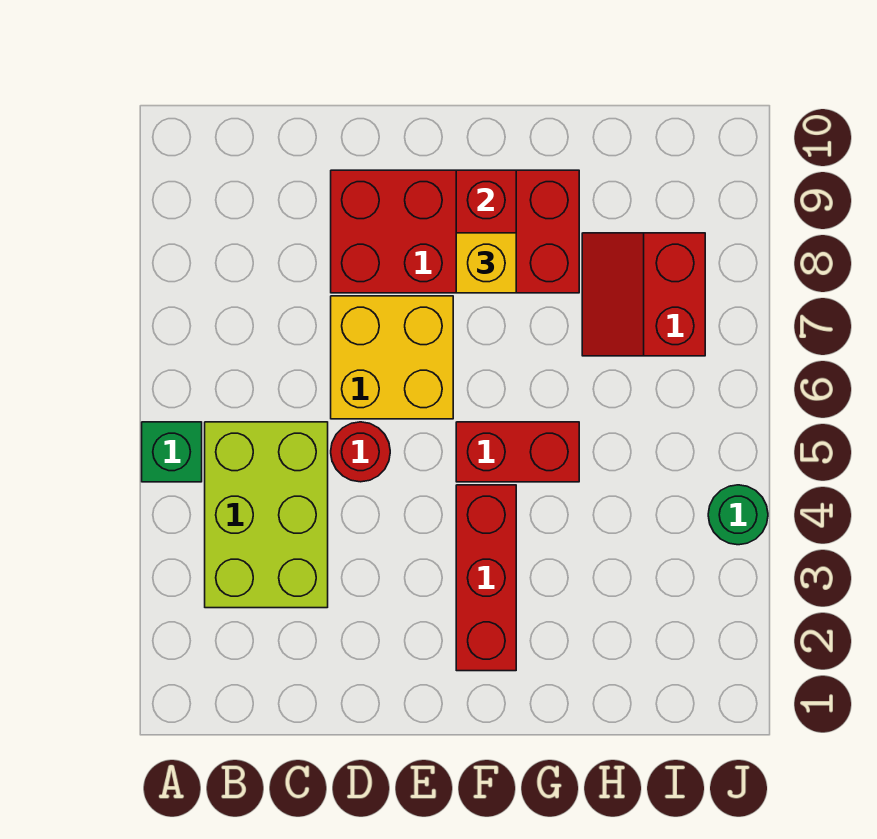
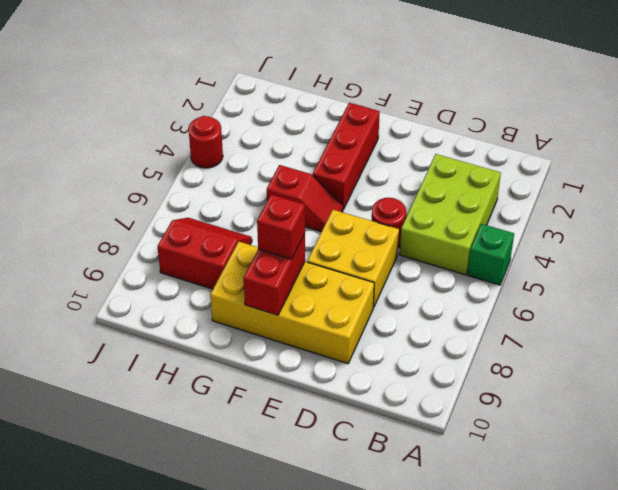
red 2x4 brick [331,170,579,293] -> yellow 2x4 brick [210,242,374,364]
red 1x2 brick [456,422,579,482] -> red 1x2 slope [267,165,343,232]
yellow 1x1 brick [456,233,516,293] -> red 1x1 brick [257,194,305,259]
red 2x2 slope [582,233,705,356] -> red 2x2 slope turned to [157,218,252,289]
green 1x1 round brick [708,485,768,545] -> red 1x1 round brick [189,116,223,168]

